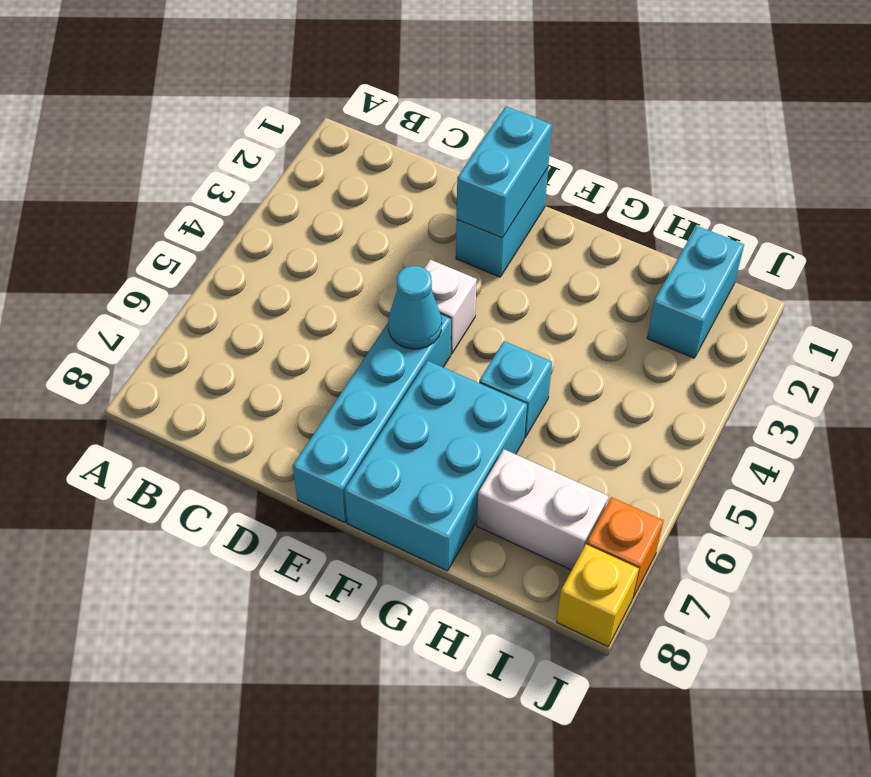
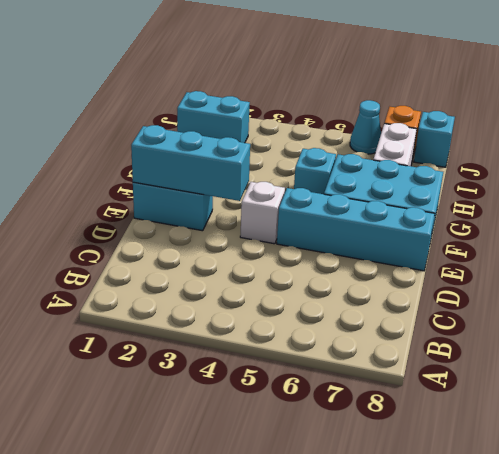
cyan 1x2 brick [457,106,552,238] -> cyan 1x3 brick [131,125,250,201]
cyan 1x1 cone [388,266,442,349] -> cyan 1x1 cone moved to [350,100,381,154]
yellow 1x1 brick [556,544,639,647] -> cyan 1x1 brick [414,111,455,167]

